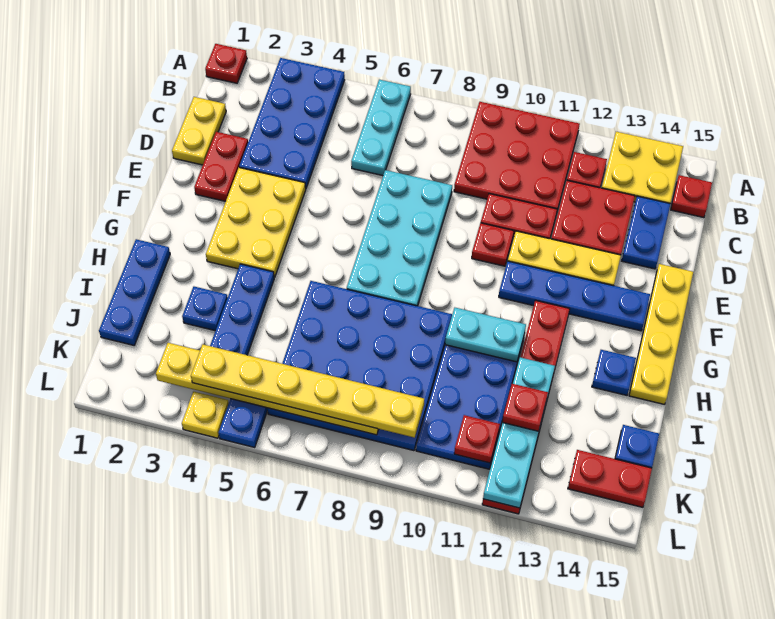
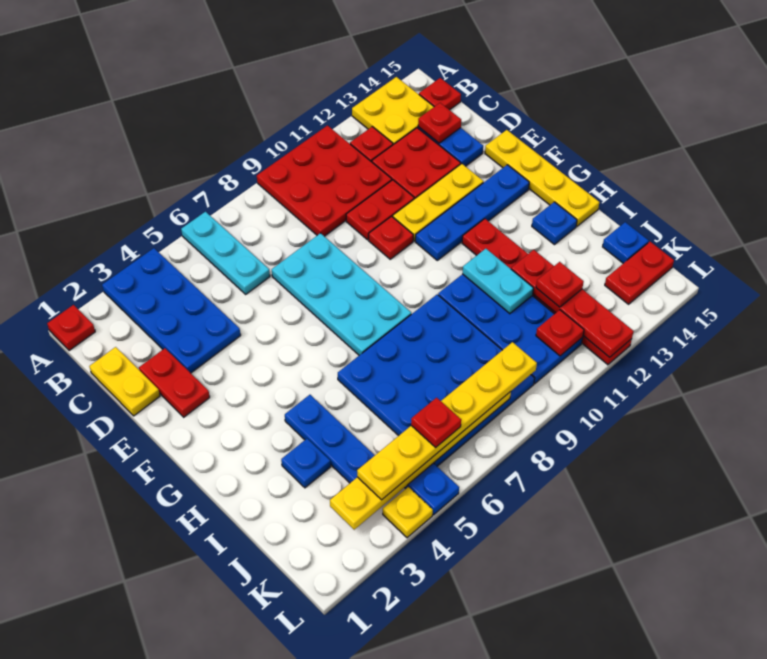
none -> red 1x1 plate [418,103,461,143]
yellow 2x3 plate [206,168,306,277] -> none
blue 1x3 plate [99,239,170,345] -> none
cyan 1x2 plate [445,308,526,362] -> cyan 1x2 plate turned to [463,249,533,314]
cyan 1x4 plate [483,357,555,508] -> red 1x4 plate [511,250,634,357]
none -> red 1x1 plate [411,398,461,448]

